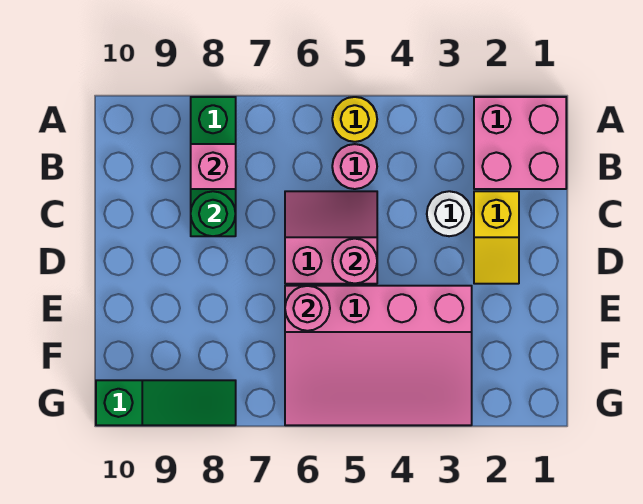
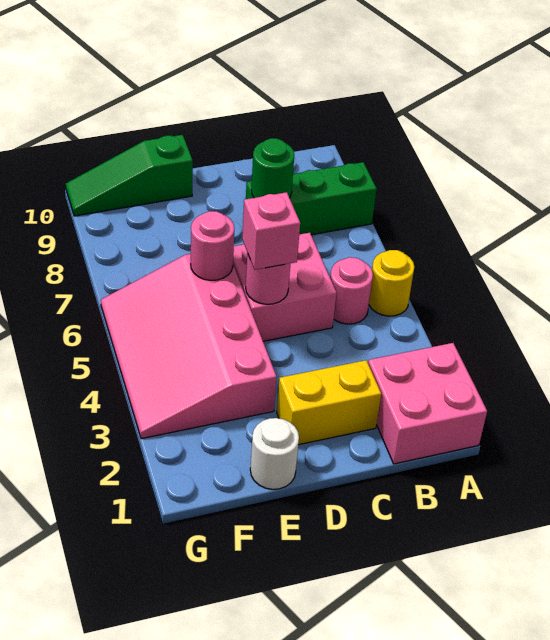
pink 1x1 brick [191,144,236,189] -> pink 1x1 brick moved to [242,192,300,270]
yellow 1x2 slope [474,191,519,284] -> yellow 1x2 brick [277,360,381,445]
white 1x1 round brick [427,191,472,236] -> white 1x1 round brick moved to [250,418,299,489]
pink 2x2 slope [285,191,377,284] -> pink 2x2 brick [233,233,337,341]
green 1x3 slope [96,380,236,425] -> green 1x3 slope turned to [66,135,193,216]

